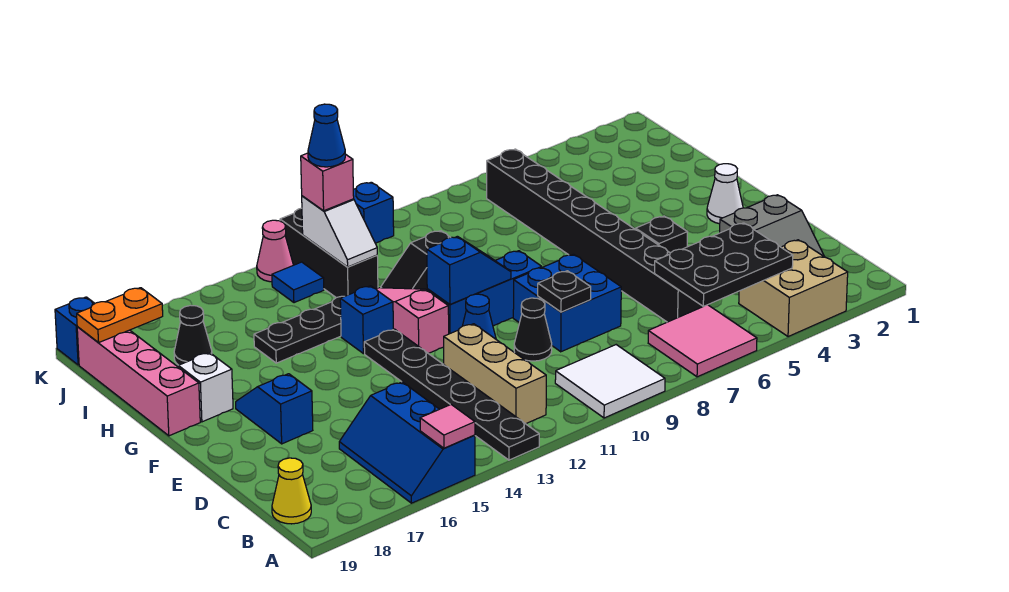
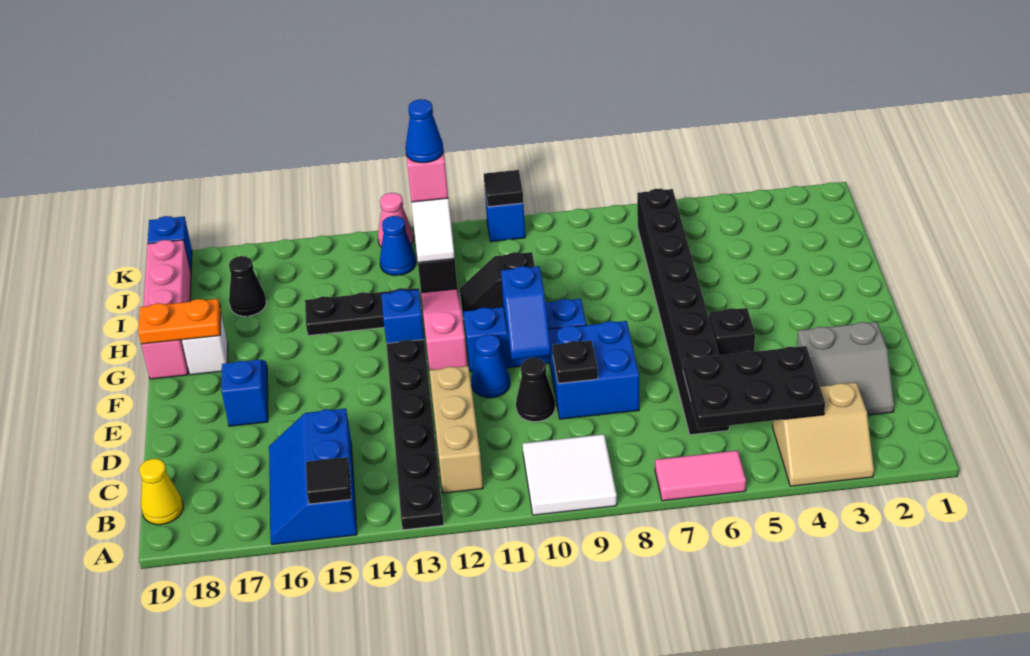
tan 2x2 brick [739,240,848,337] -> tan 2x2 slope [773,383,874,486]
pink 2x2 tile [648,305,757,377] -> pink 1x2 tile [655,450,746,501]
pink 1x1 tile [420,405,475,448] -> black 1x1 tile [306,457,351,504]
white 1x1 cone [707,164,743,224] -> none
blue 1x2 slope [427,236,511,305] -> blue 1x2 slope turned to [501,266,551,360]
blue 1x1 tile [272,262,324,303] -> blue 1x1 cone [380,216,416,275]
orange 1x2 plate [77,288,163,342] -> orange 1x2 plate moved to [138,299,221,344]
none -> black 1x1 tile [484,170,523,207]

